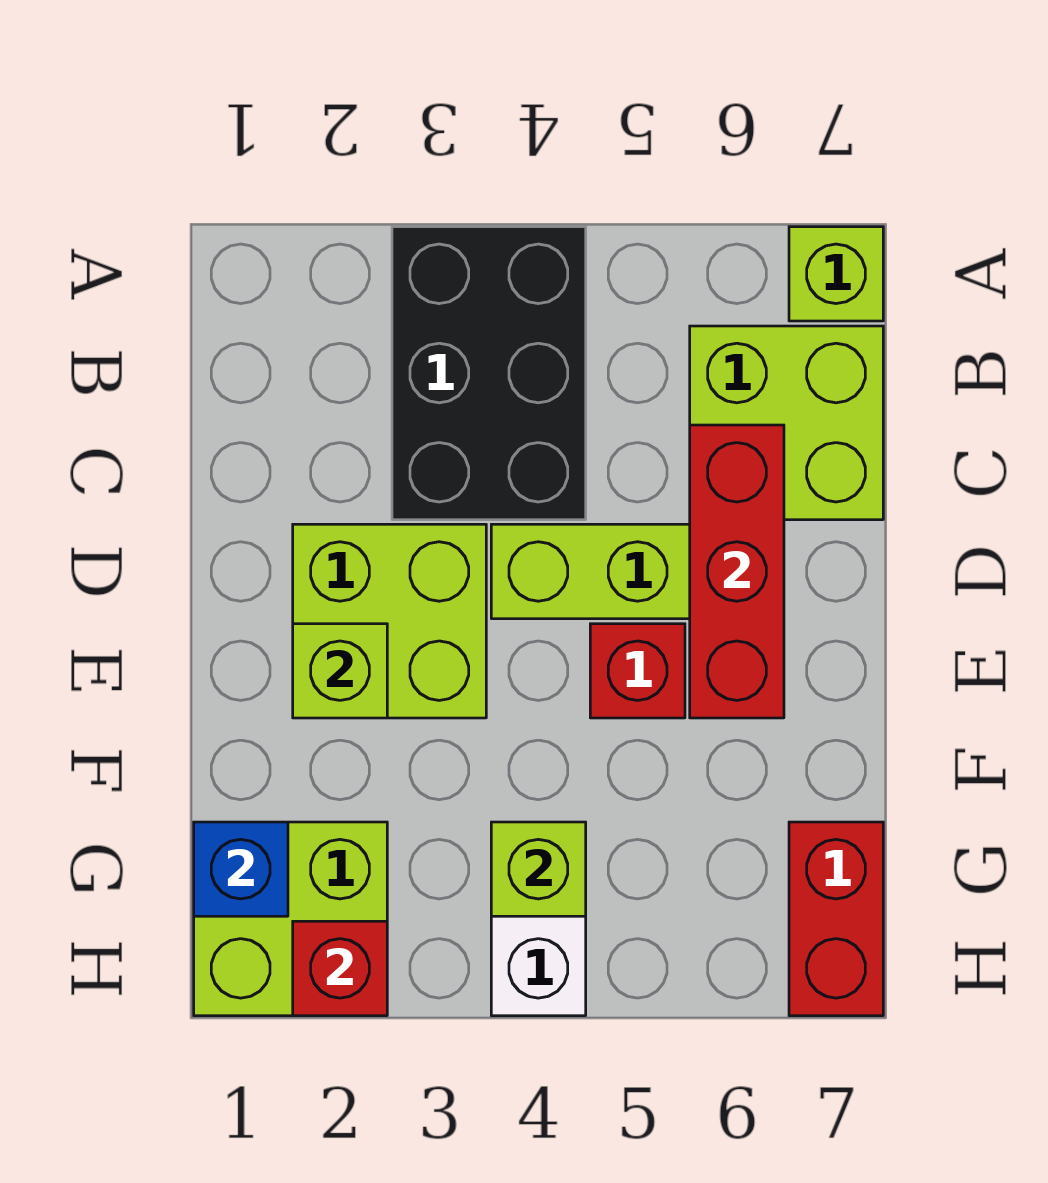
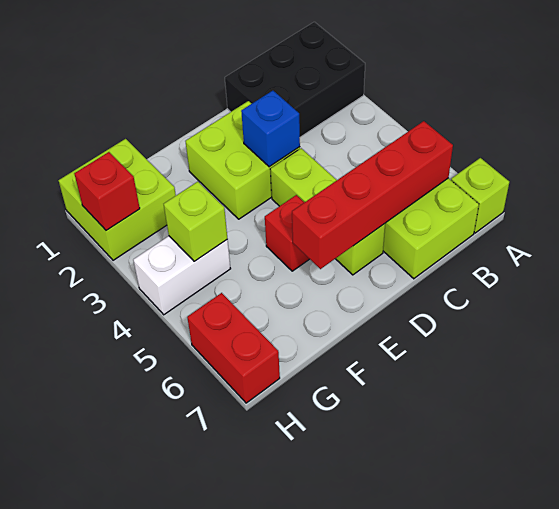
black 2x3 brick [392,227,586,520] -> black 2x3 brick moved to [225,22,365,137]
red 1x3 brick [690,425,784,718] -> red 1x4 brick [292,121,453,269]
lime 1x1 brick [293,624,387,718] -> none
blue 1x1 brick [194,822,288,916] -> blue 1x1 brick moved to [241,91,300,167]
red 1x2 brick [789,822,883,1016] -> red 1x2 brick turned to [187,293,280,403]

